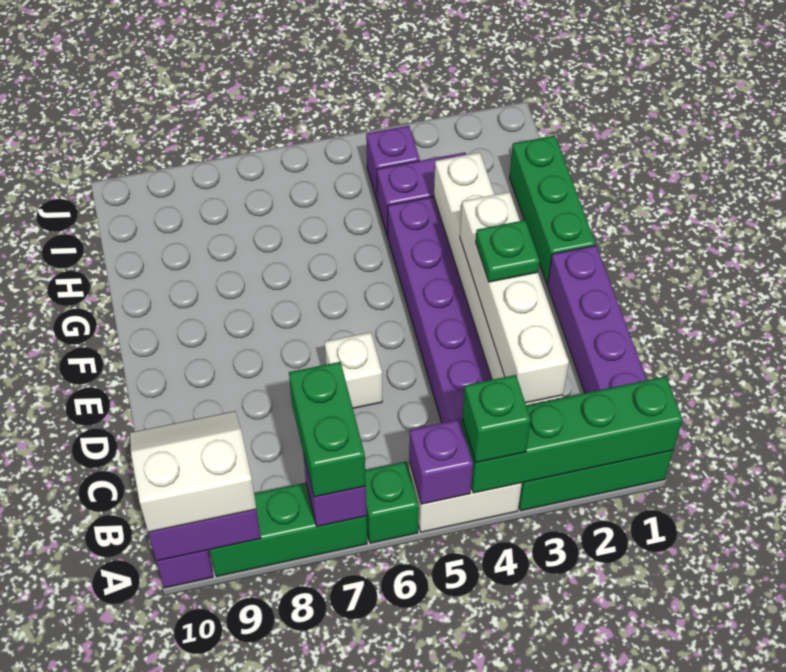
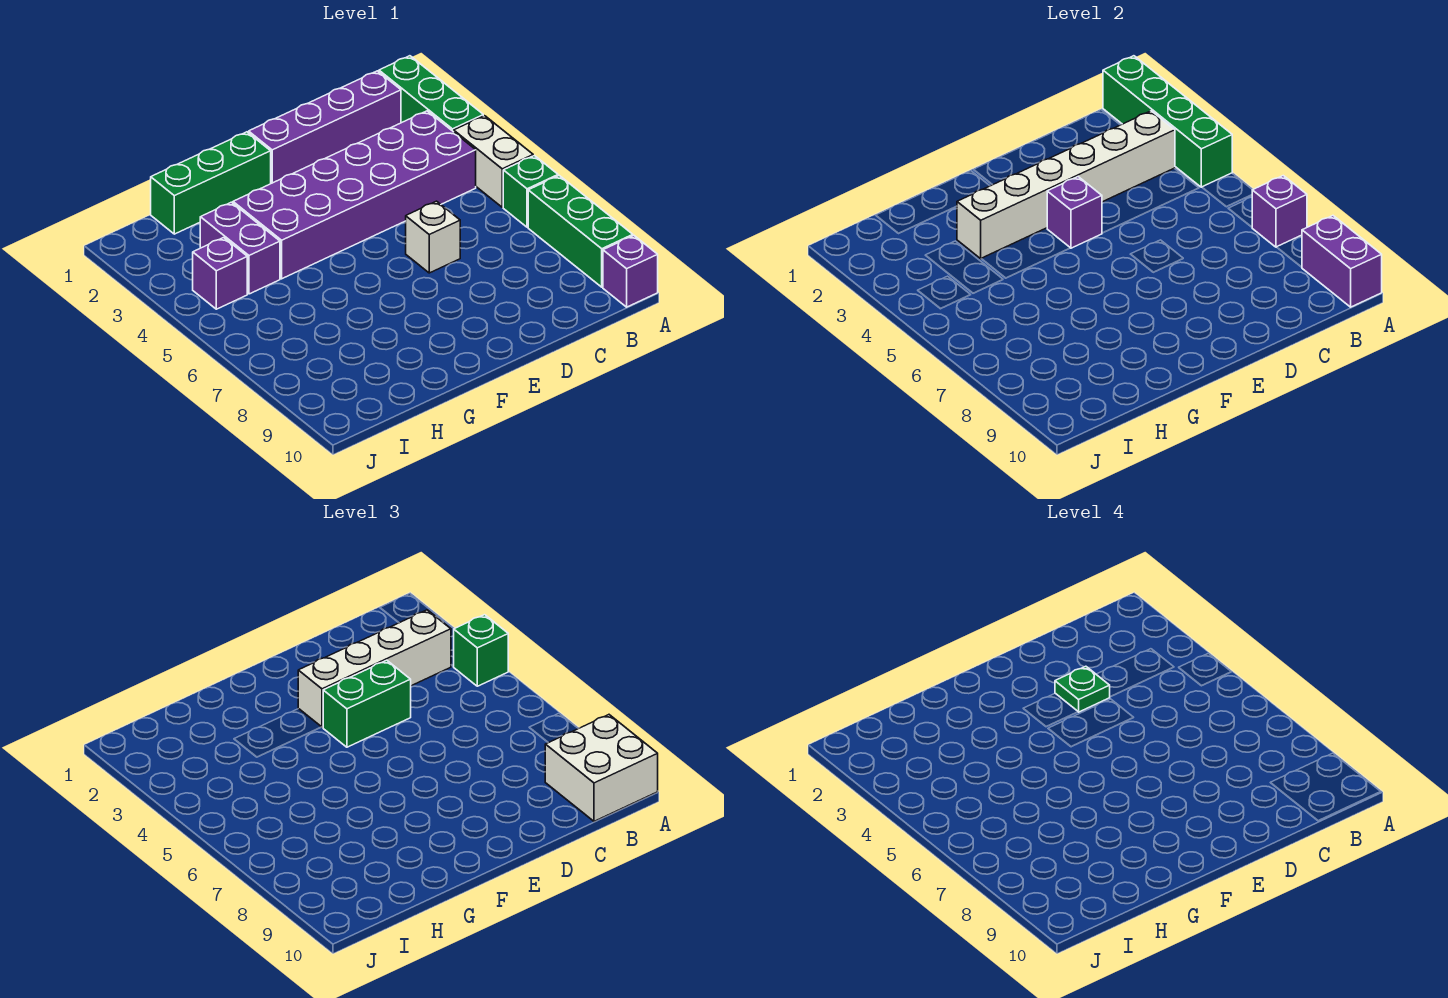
purple 1x1 brick [409,419,473,504] -> purple 1x1 brick moved to [1047,177,1102,248]
green 1x2 brick [289,362,366,497] -> green 1x2 brick moved to [323,660,411,747]
white 2x2 slope [130,411,256,532] -> white 2x2 brick [545,715,658,821]

